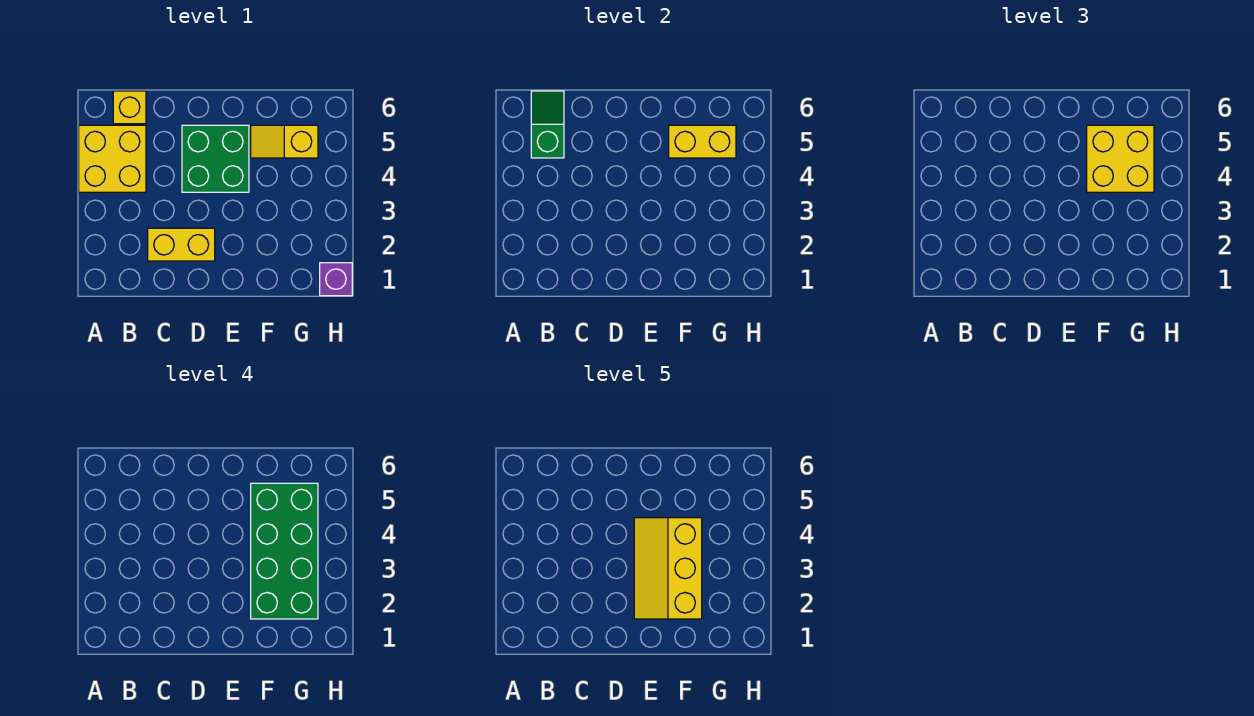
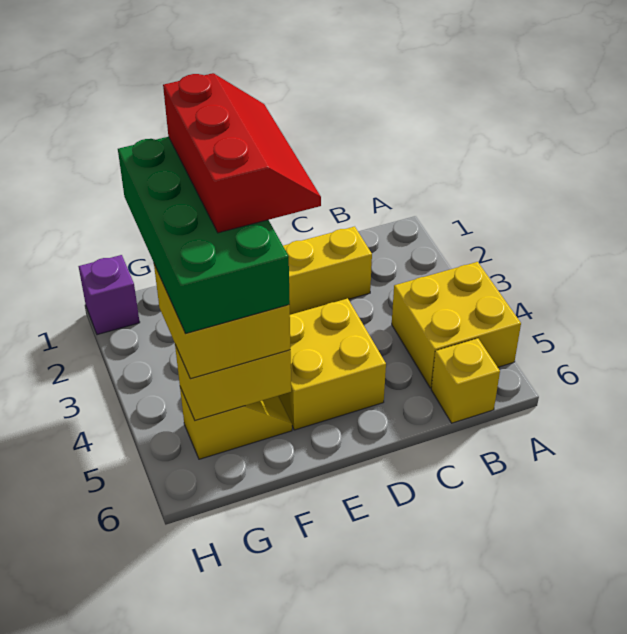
green 1x2 slope [531,91,564,158] -> none
green 2x2 brick [182,125,249,192] -> yellow 2x2 brick [278,298,386,430]
yellow 2x3 slope [634,518,702,619] -> red 2x3 slope [163,73,321,233]

